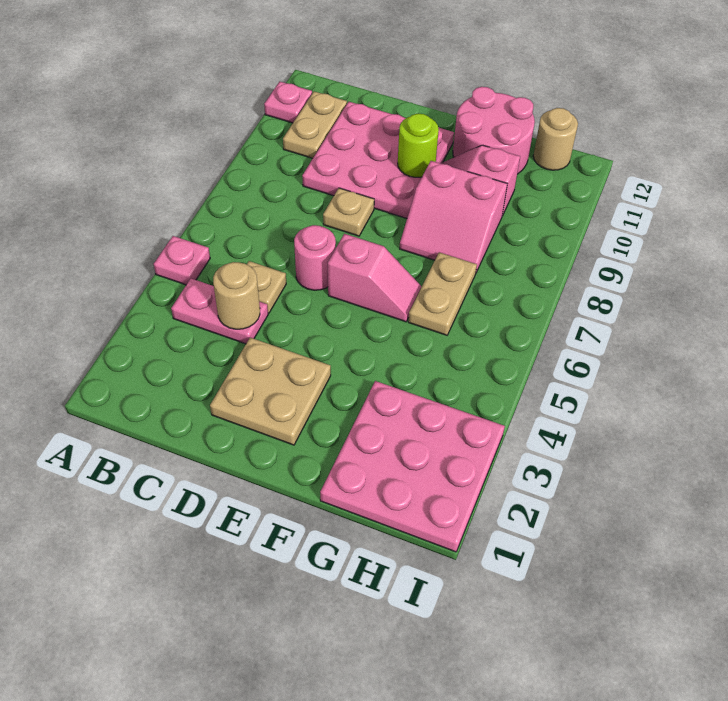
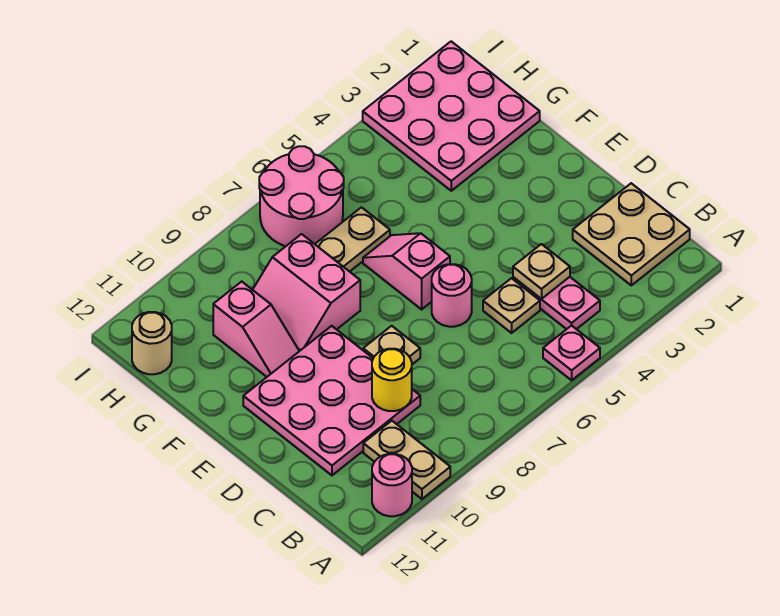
pink 1x1 plate [264,82,312,123] -> pink 1x1 round brick [372,454,412,516]
tan 1x2 plate [283,92,347,158] -> tan 1x2 plate turned to [363,421,450,499]
tan 1x1 round brick [213,262,260,329] -> tan 1x1 plate [513,244,570,299]
none -> yellow 1x1 round brick [372,349,412,411]
tan 2x2 plate [210,338,331,445] -> tan 2x2 plate moved to [573,183,690,285]
lime 1x1 round brick [398,114,439,177] -> none
pink 2x2 slope [399,161,507,272] -> pink 2x2 slope turned to [253,234,360,351]
pink 2x2 round brick [453,87,535,174] -> pink 2x2 round brick moved to [259,146,344,246]

